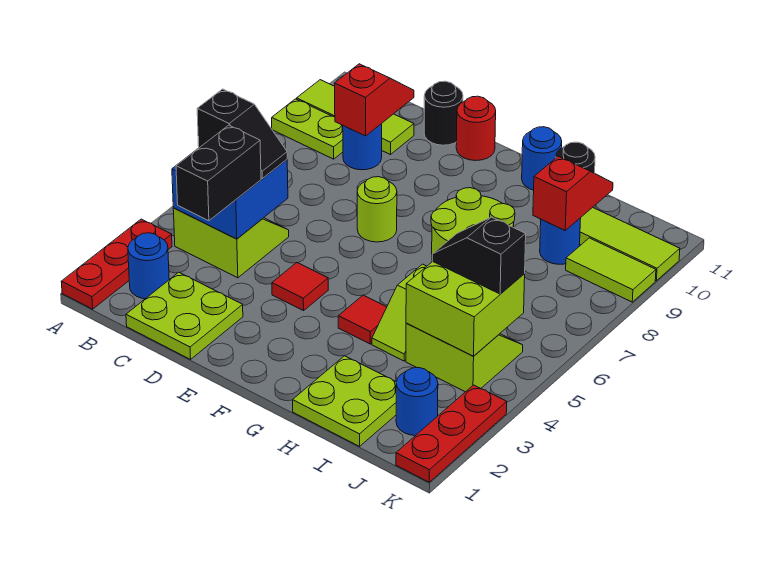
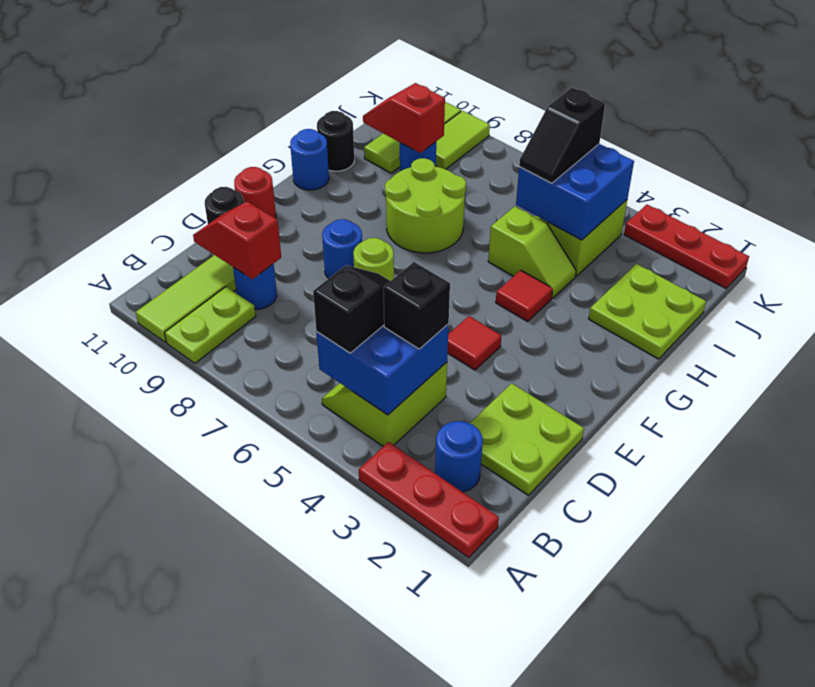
black 1x2 brick [176,125,261,221] -> black 1x1 brick [384,262,450,349]
lime 2x2 brick [406,262,525,356] -> blue 2x2 brick [516,144,634,240]
blue 1x1 round brick [396,368,438,436] -> blue 1x1 round brick moved to [322,219,362,278]

